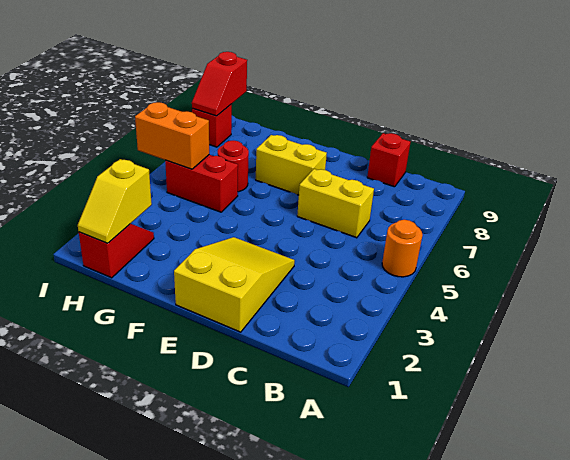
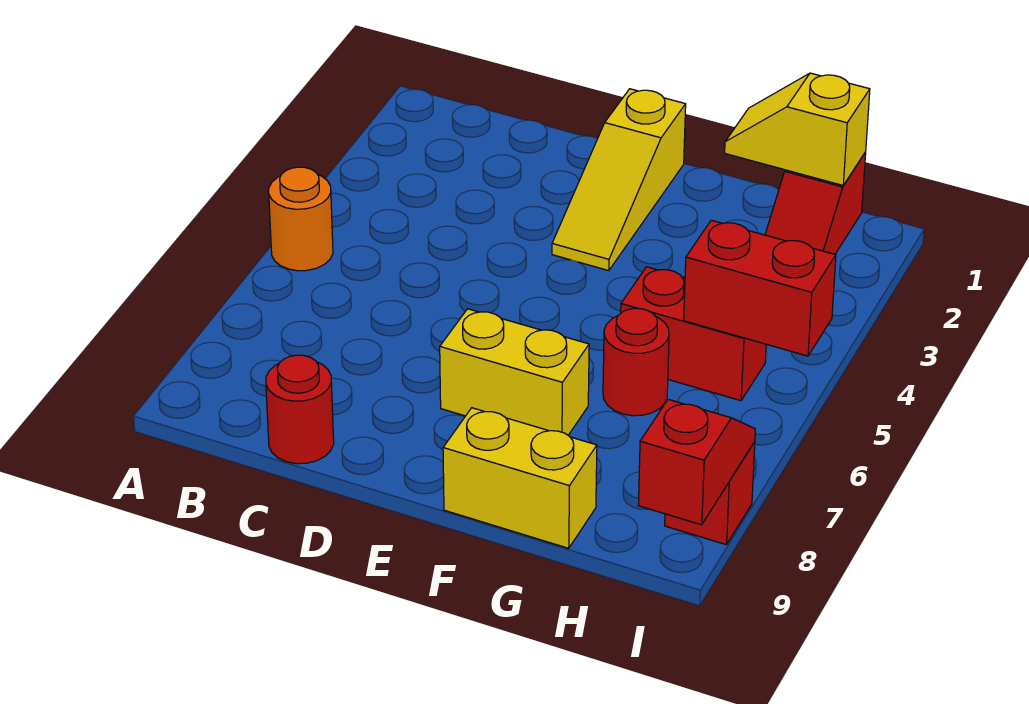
yellow 1x2 brick [297,169,374,238] -> yellow 1x2 brick moved to [443,408,597,548]
red 1x1 brick [367,133,411,187] -> red 1x1 round brick [266,355,334,464]
yellow 2x3 slope [174,237,295,332] -> yellow 1x3 slope [552,89,686,271]
yellow 1x2 slope [78,159,152,243] -> yellow 1x2 slope turned to [725,73,870,185]
orange 1x2 brick [135,102,209,169] -> red 1x2 brick [684,220,836,356]

